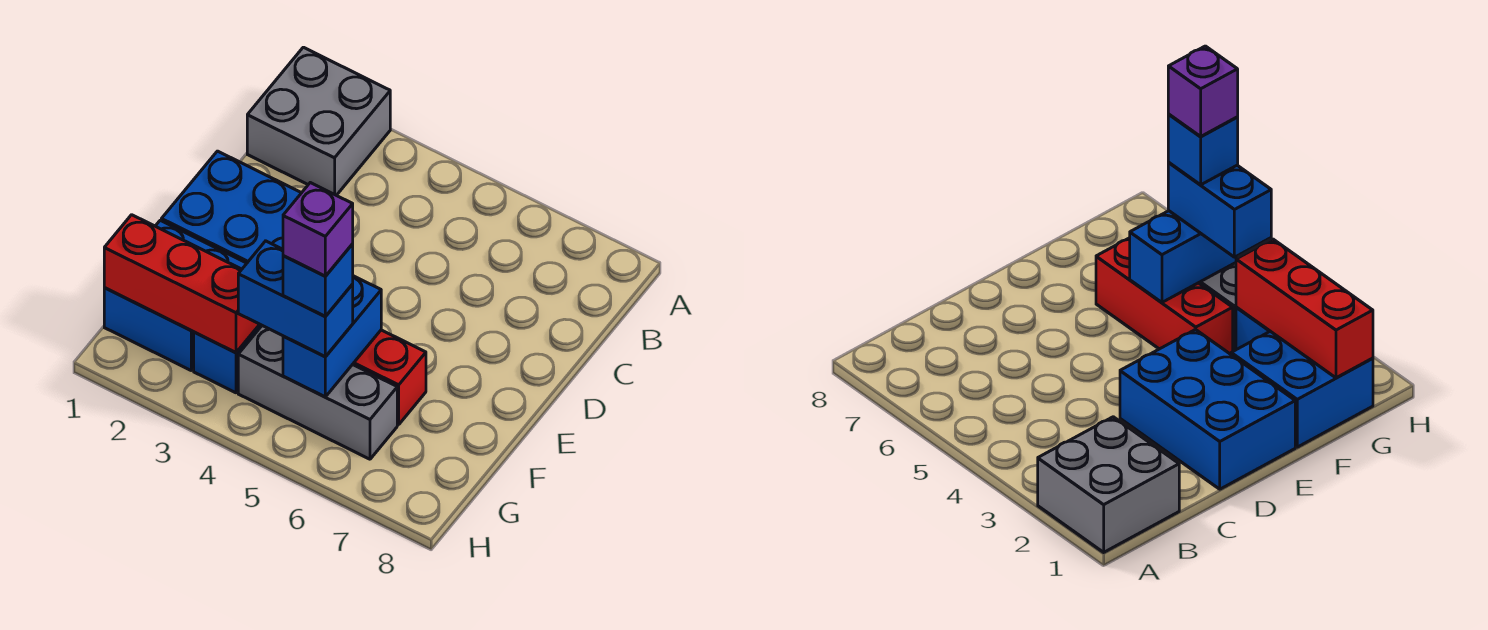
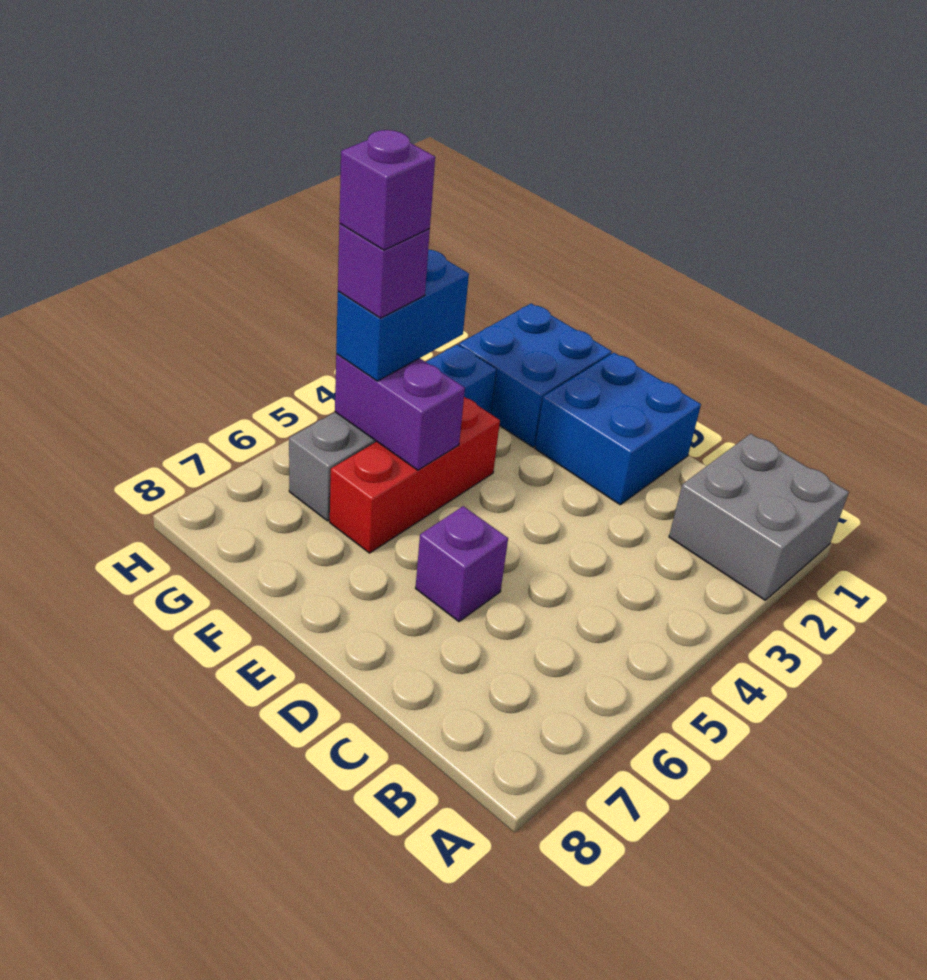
blue 2x3 brick [161,151,301,263] -> blue 2x2 brick [535,353,701,505]
none -> purple 1x1 brick [416,506,508,622]
blue 1x2 brick [283,276,381,397] -> purple 1x2 brick [335,354,465,470]
red 1x3 brick [104,215,260,352] -> none
blue 1x1 brick [283,244,353,316] -> purple 1x1 brick [338,224,430,318]

